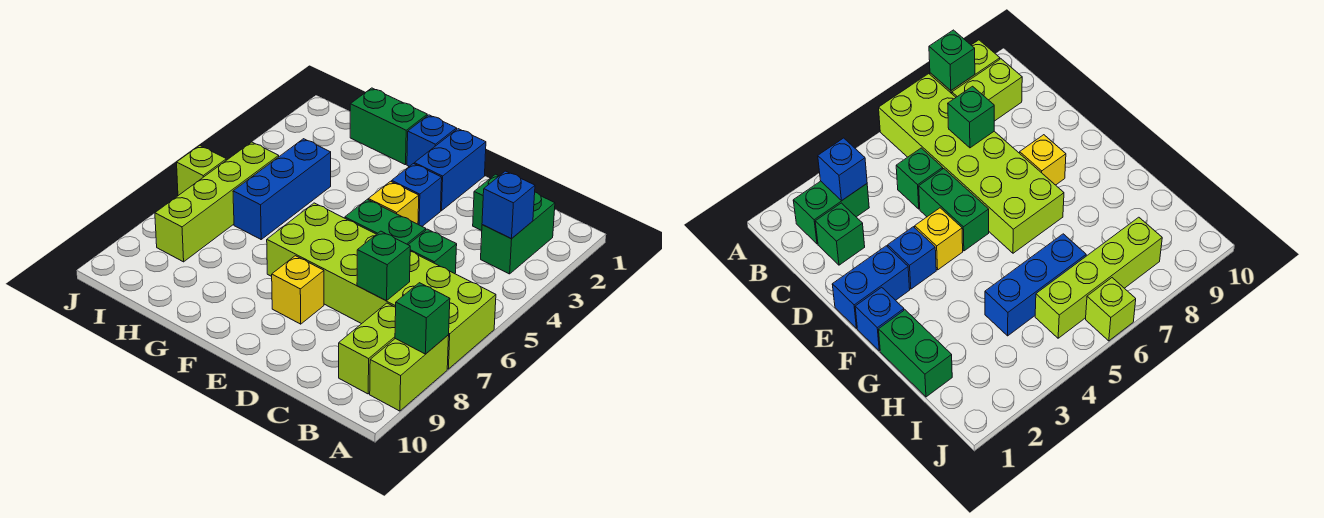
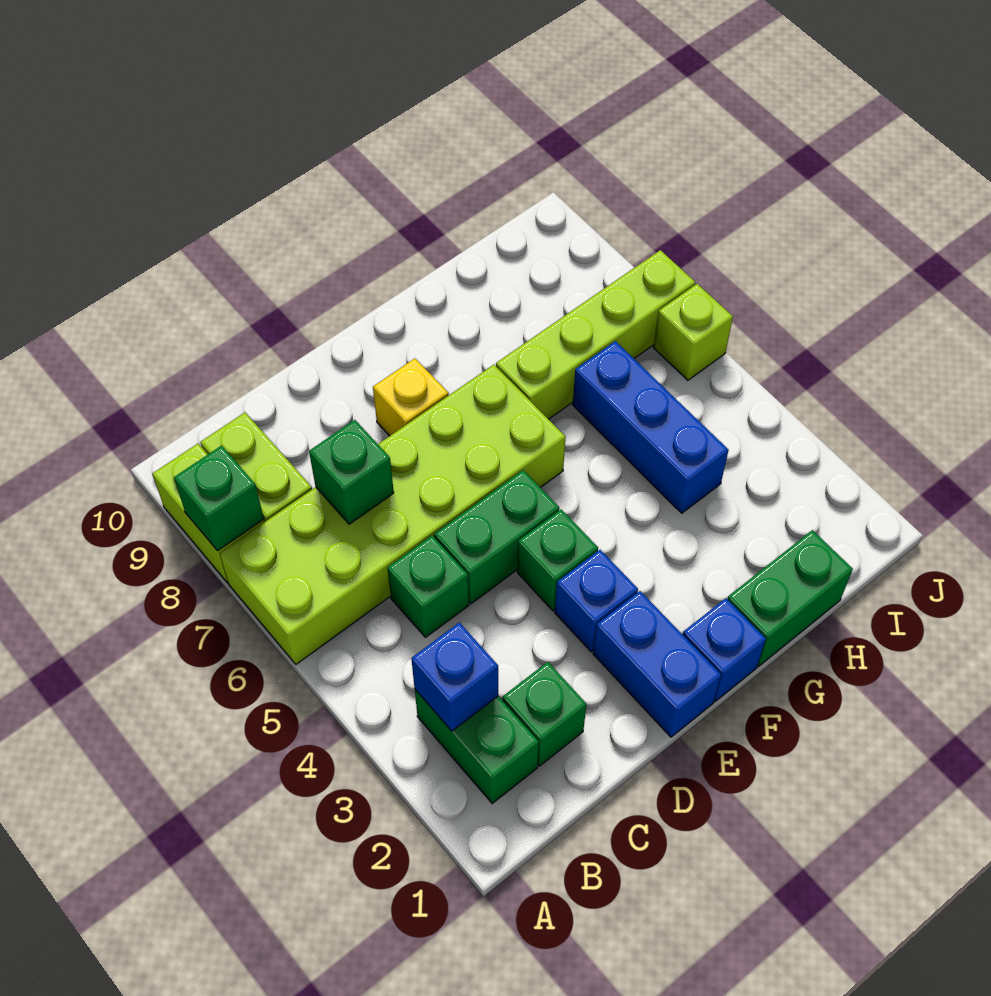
yellow 1x1 brick [368,181,419,224] -> green 1x1 brick [517,510,598,611]
lime 1x4 brick [155,142,279,262] -> lime 1x4 brick turned to [496,250,695,419]

